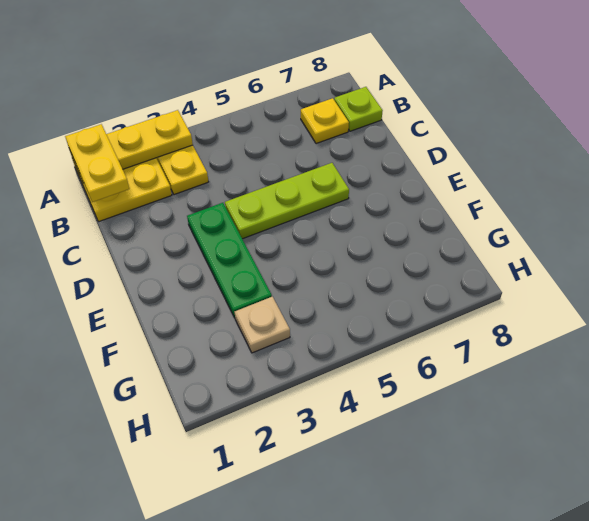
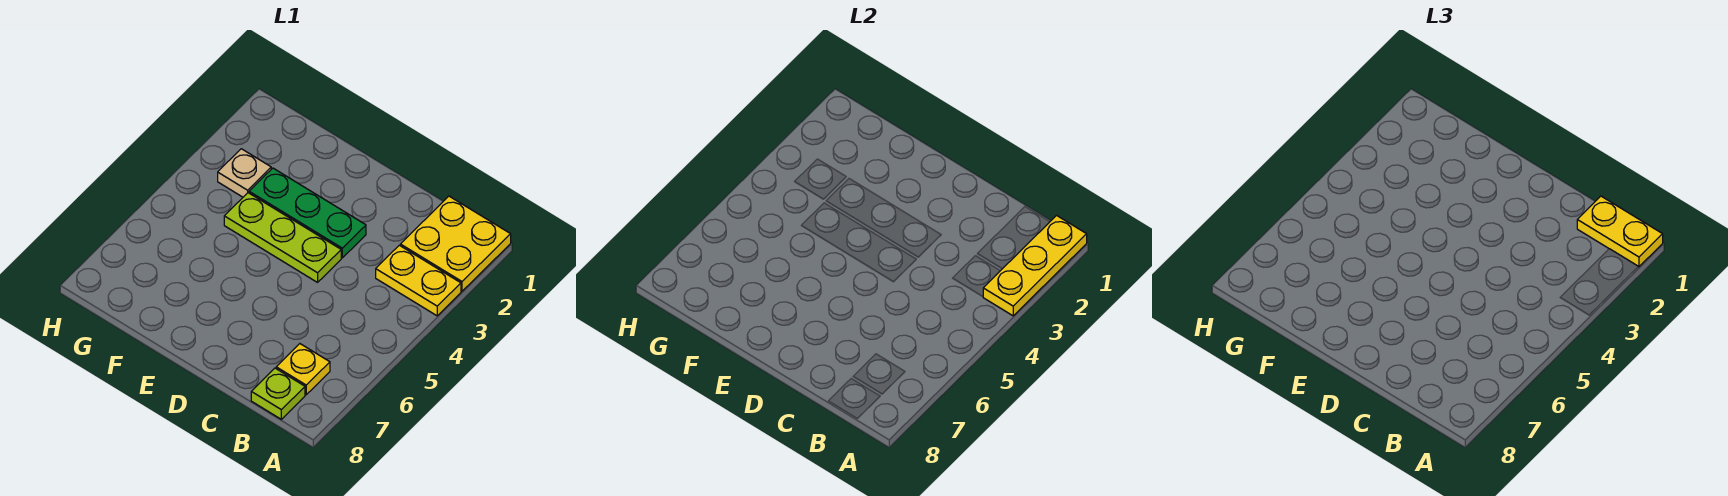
lime 1x3 plate [225,163,349,239] -> lime 1x3 plate turned to [224,193,341,282]

